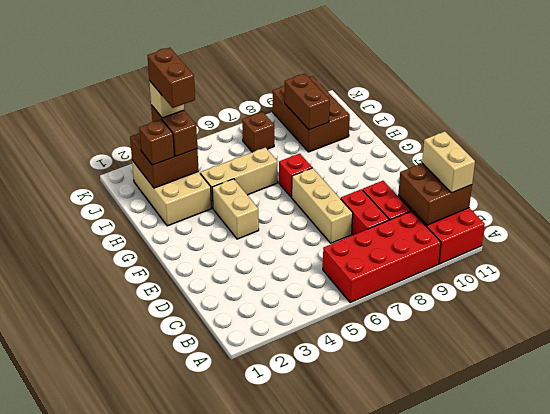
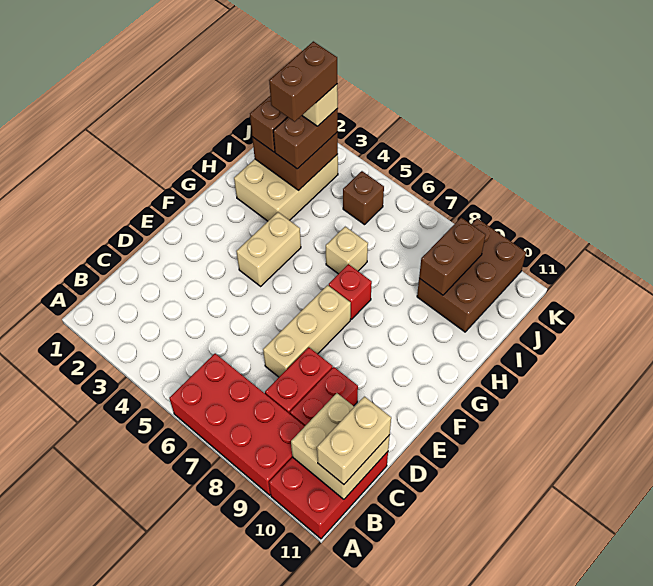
brown 2x2 brick [398,163,472,225] -> tan 2x2 brick [291,393,390,499]
tan 1x3 brick [200,147,277,208] -> tan 1x1 brick [326,227,368,274]
brown 1x1 brick [242,112,274,152] -> brown 1x1 brick moved to [343,171,384,225]

